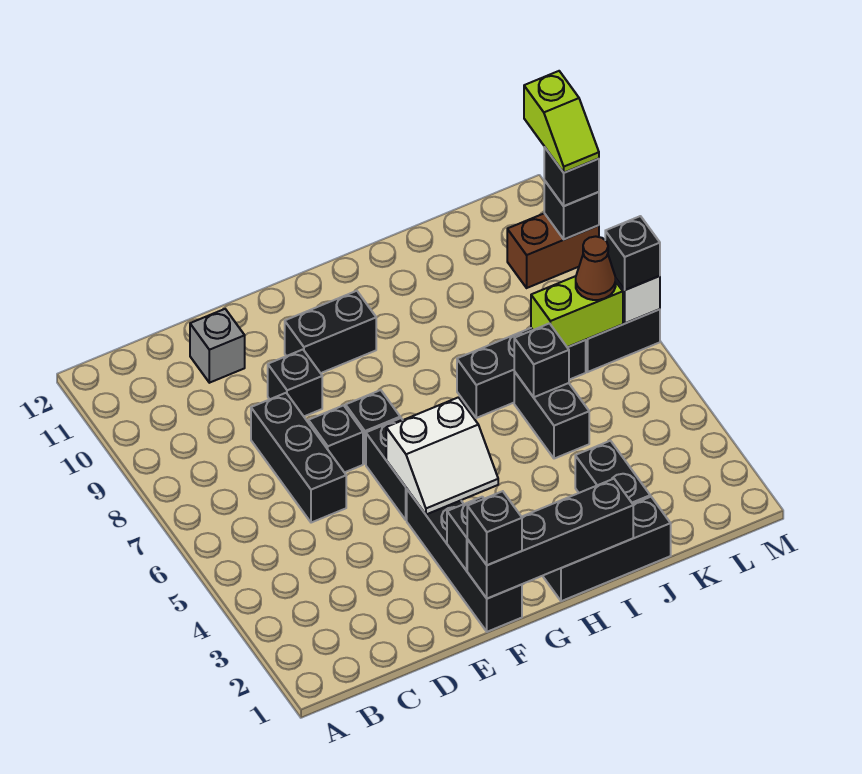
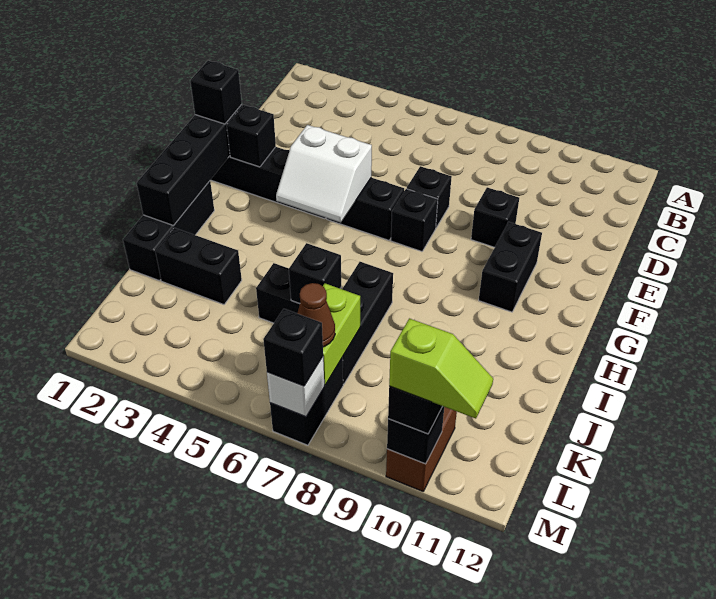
black 1x3 brick [251,393,346,523] -> none
grey 1x1 brick [190,309,245,383] -> none
white 2x2 slope [386,397,498,515] -> white 2x2 slope turned to [276,125,372,223]
lime 1x2 slope [524,71,599,173] -> lime 1x2 slope turned to [389,318,493,419]

